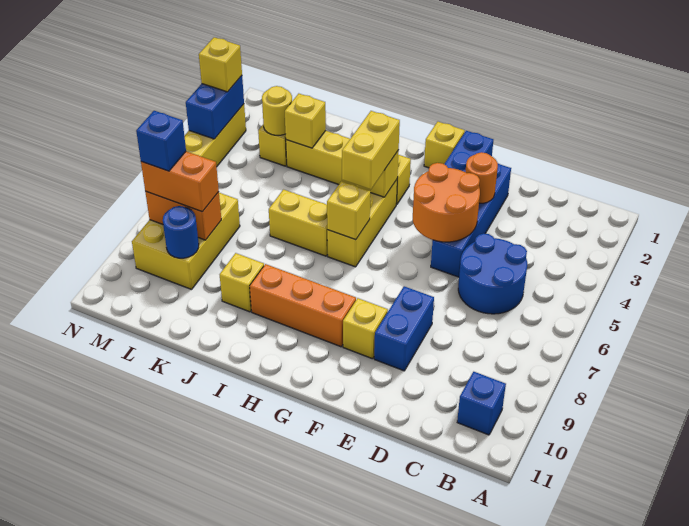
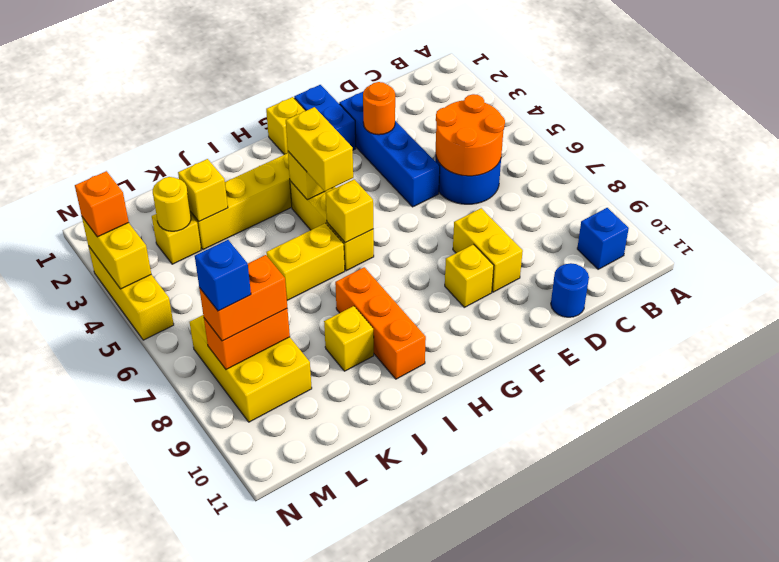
orange 2x2 round brick [413,163,480,242] -> orange 2x2 round brick moved to [436,94,505,176]
blue 1x2 brick [374,286,434,371] -> yellow 1x2 brick [453,208,523,292]
orange 1x3 brick [250,264,356,347] -> orange 1x3 brick turned to [335,267,426,379]
blue 1x1 round brick [163,206,199,258] -> blue 1x1 round brick moved to [551,263,589,317]
blue 1x2 brick [186,76,244,139] -> yellow 1x2 brick [82,217,151,289]
yellow 1x1 brick [199,37,242,92] -> orange 1x1 brick [75,171,129,237]

